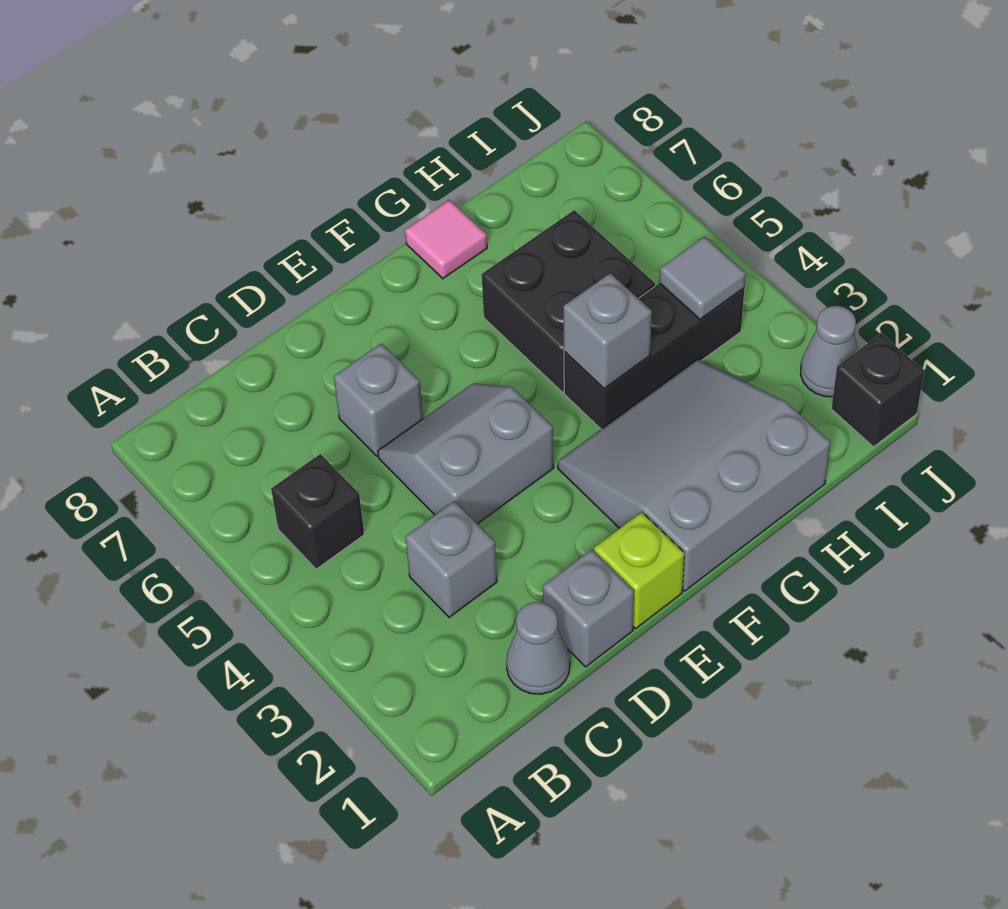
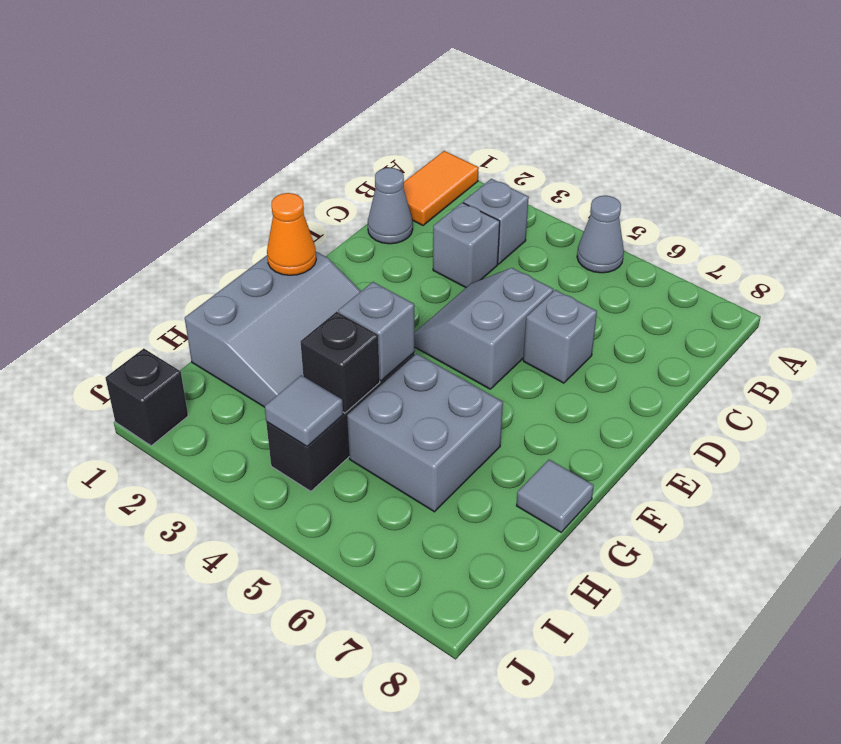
none -> orange 1x2 tile [403,151,479,225]
black 1x1 brick [271,454,364,569] -> black 1x1 brick moved to [300,312,380,413]
grey 1x1 brick [543,550,634,667] -> grey 1x1 brick moved to [463,179,529,264]
grey 2x2 slope [378,383,554,524] -> grey 2x2 slope turned to [414,268,553,389]
lime 1x1 brick [594,512,684,629] -> none
none -> orange 1x1 cone [267,193,316,275]
black 2x2 brick [482,210,655,392] -> grey 2x2 brick [347,354,503,512]
pink 1x1 tile [405,200,487,279] -> grey 1x1 tile [517,460,594,532]
grey 1x1 cone [801,306,858,397] -> grey 1x1 cone moved to [577,196,624,273]

